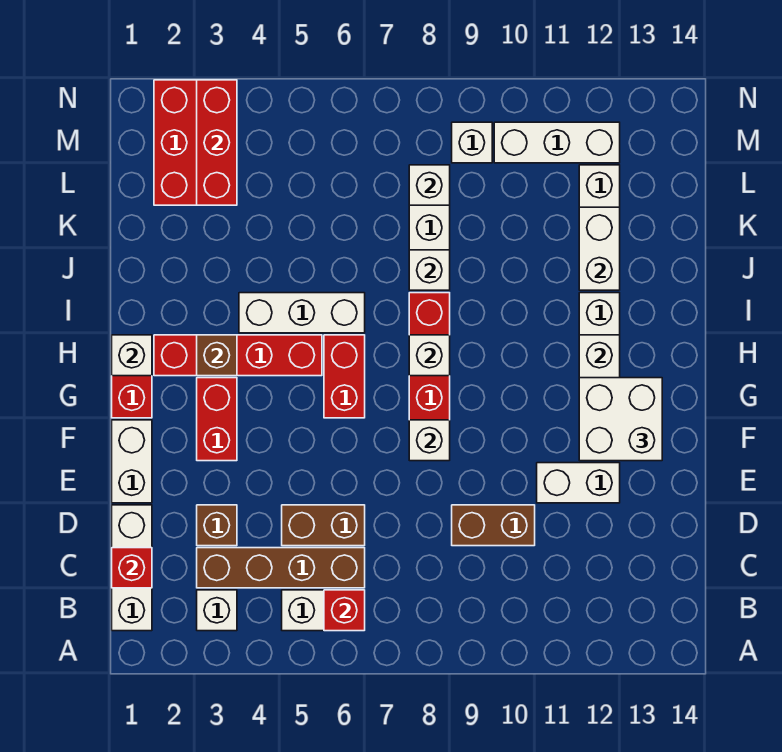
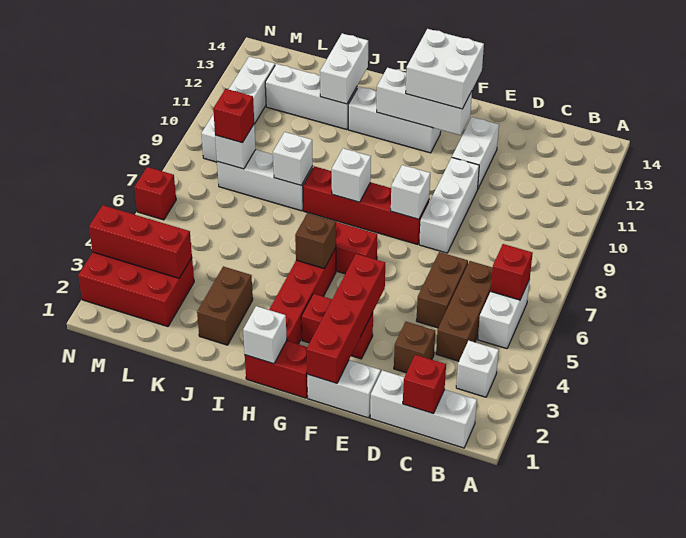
brown 1x4 brick [197,548,365,588] -> brown 1x3 brick [436,261,493,361]
brown 1x2 brick [452,505,535,546] -> brown 1x2 brick moved to [197,267,253,345]
none -> red 1x4 brick [307,254,385,383]
brown 1x1 brick [197,335,237,376] -> brown 1x1 brick moved to [295,213,336,269]
white 1x3 brick [239,293,365,333] -> white 1x3 brick moved to [419,158,479,253]
white 1x2 brick [579,207,620,290] -> white 1x2 brick turned to [320,33,368,104]
none -> red 1x1 brick [213,89,254,143]
none -> red 1x1 brick [134,167,176,220]

